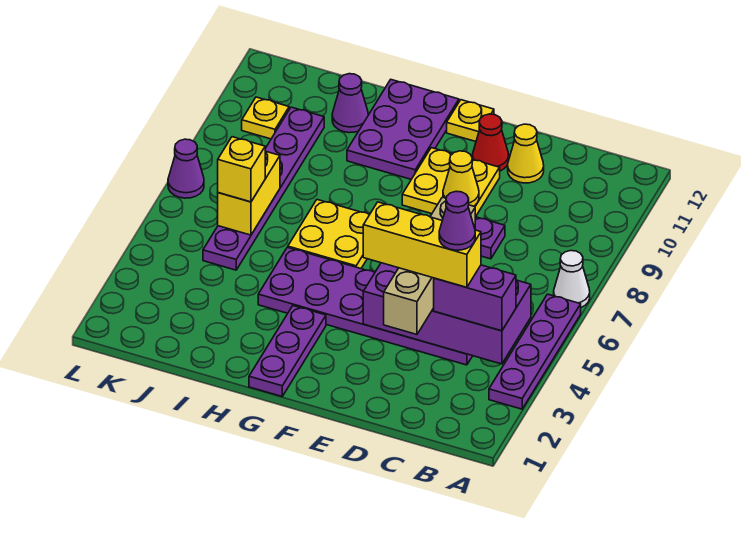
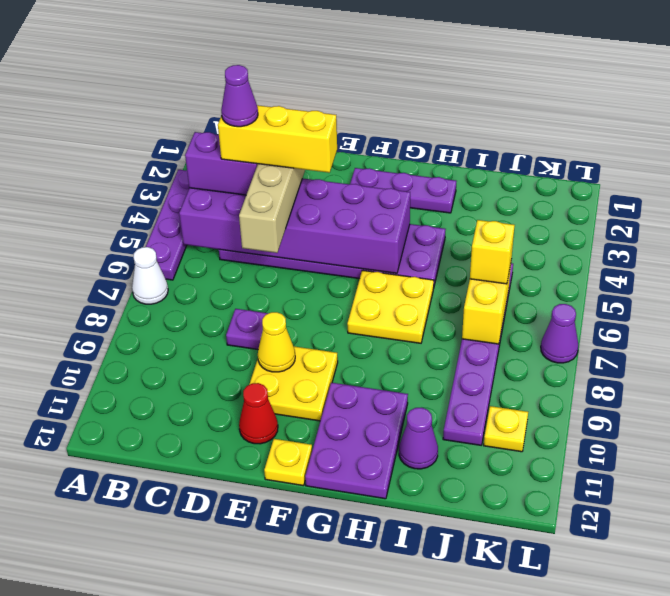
purple 2x4 brick [363,263,531,364] -> purple 2x6 brick [179,178,410,273]
yellow 1x1 cone [508,124,544,183] -> none
purple 1x3 plate [249,306,326,396] -> purple 1x3 plate turned to [350,168,456,213]

